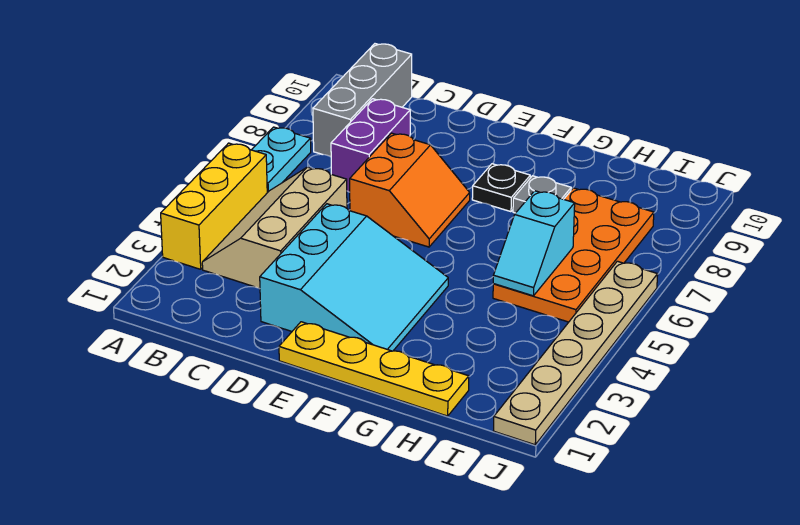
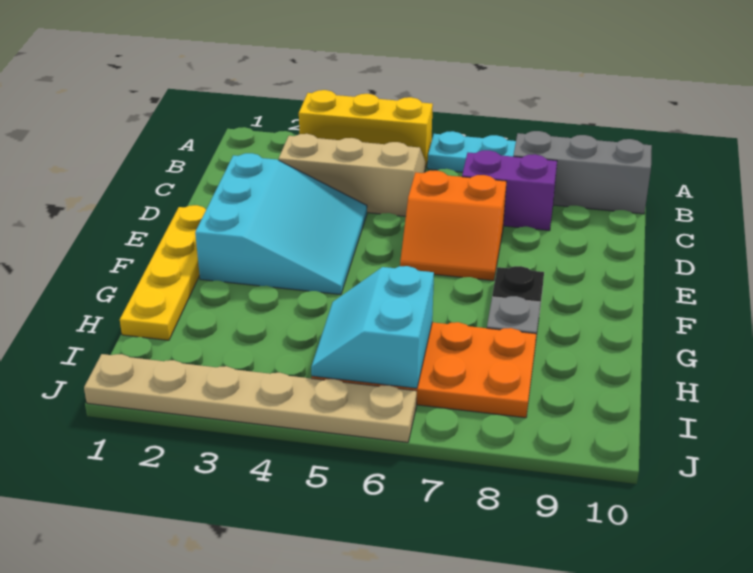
cyan 3x3 slope [260,204,448,351] -> cyan 3x3 slope turned to [195,153,367,295]
cyan 1x2 slope [493,191,575,296] -> cyan 2x2 slope [311,266,434,388]

